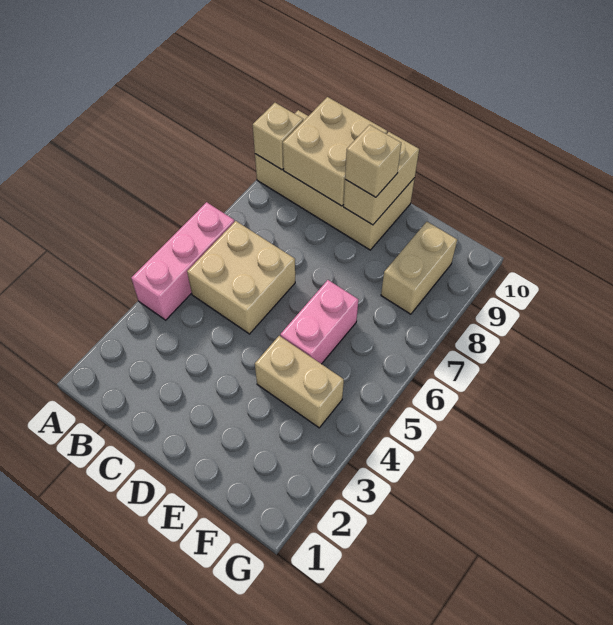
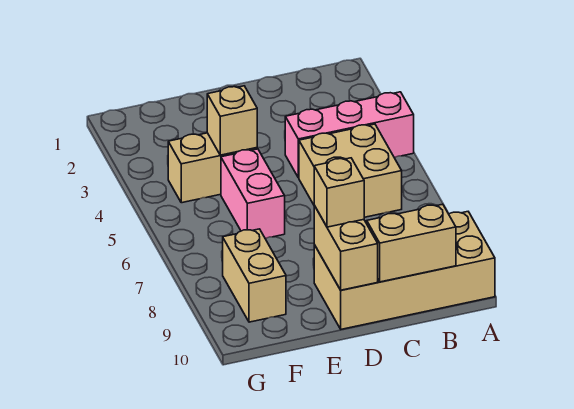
pink 1x3 brick [131,202,235,320] -> pink 1x3 brick turned to [285,92,414,178]
tan 1x1 brick [253,103,303,170] -> tan 1x1 brick moved to [207,86,257,155]
tan 2x2 brick [283,97,387,206] -> tan 1x2 brick [367,204,456,282]

